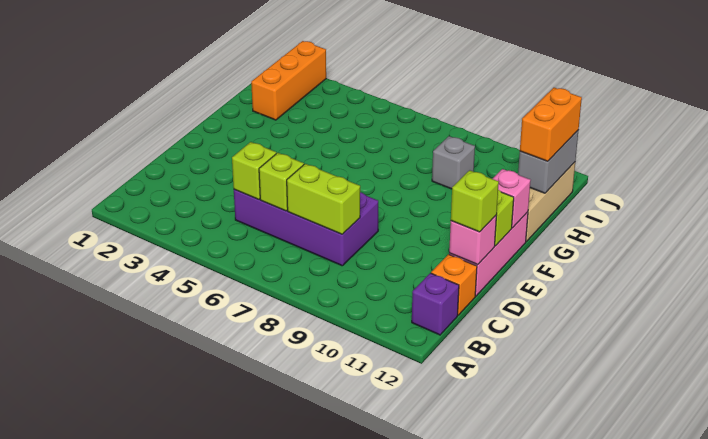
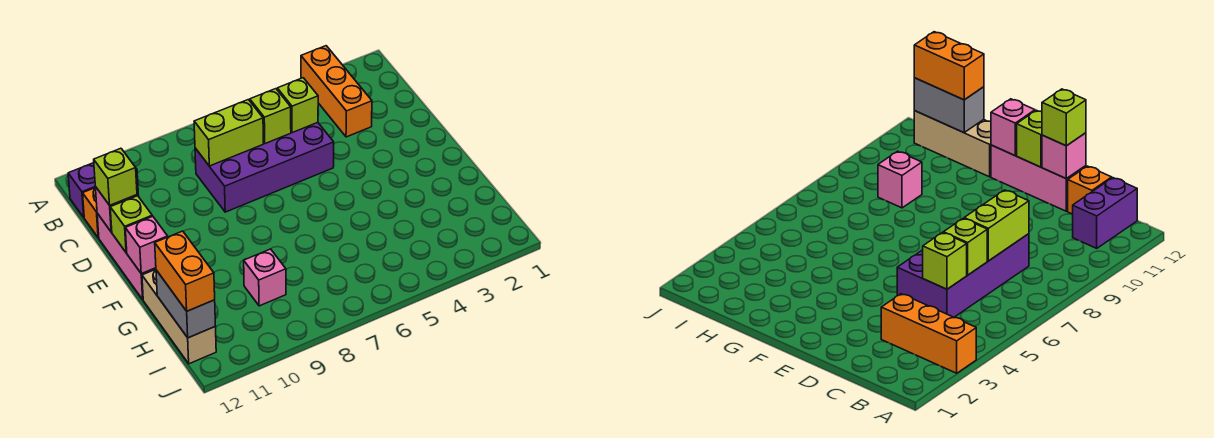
purple 1x1 brick [412,273,459,335] -> purple 1x2 brick [68,163,138,217]
orange 1x3 brick [251,41,326,120] -> orange 1x3 brick moved to [301,46,372,137]
grey 1x1 brick [432,136,475,189] -> pink 1x1 brick [244,249,286,306]

